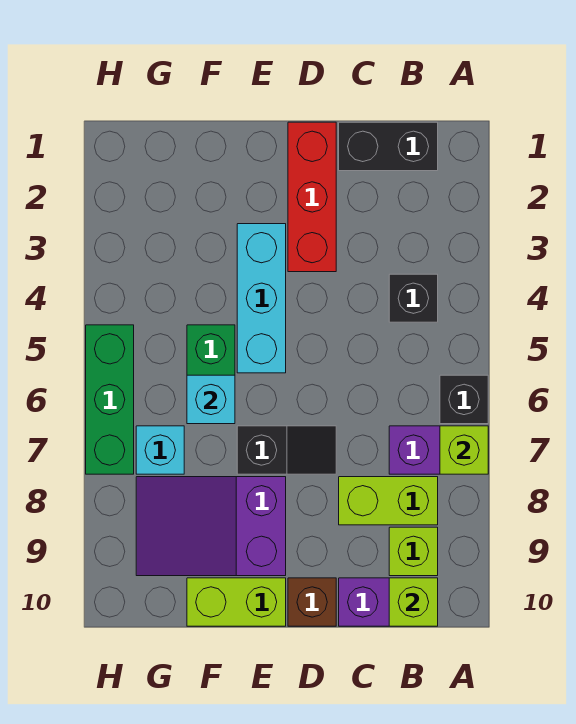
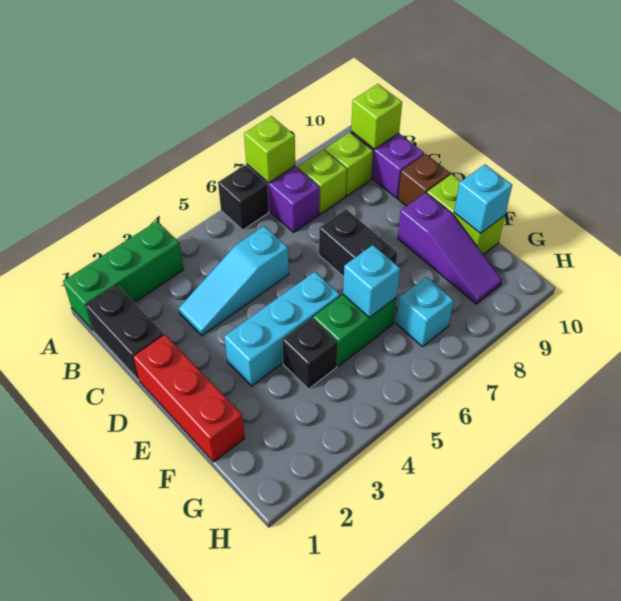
black 1x1 brick [389,274,438,322] -> black 1x1 brick moved to [282,318,338,389]
lime 1x2 brick [339,477,438,525] -> lime 1x1 brick [298,150,347,214]
none -> cyan 1x3 slope [179,226,289,336]
red 1x3 brick [288,122,336,272] -> red 1x3 brick turned to [133,335,245,462]
black 1x2 slope [237,426,336,474] -> black 1x2 brick [319,209,397,277]
purple 2x3 slope [136,477,286,576] -> purple 1x3 slope [398,193,502,304]
none -> cyan 1x1 brick [454,164,512,233]
green 1x3 brick [86,325,134,474] -> green 1x3 brick moved to [63,221,184,330]

